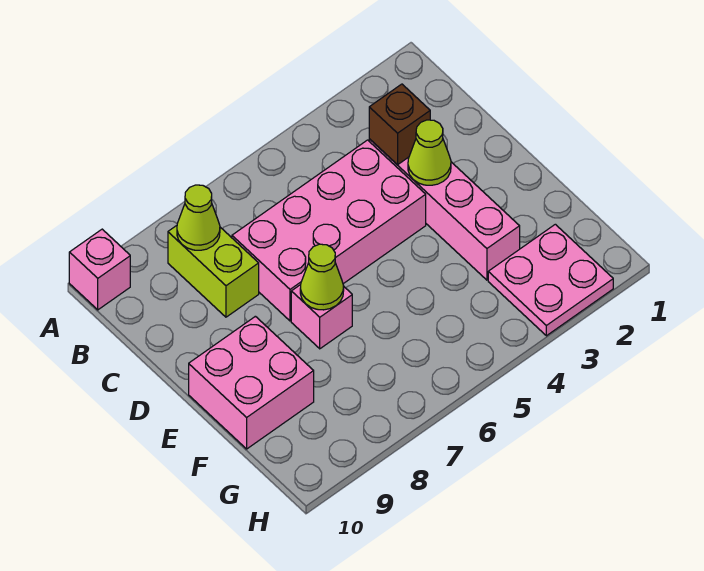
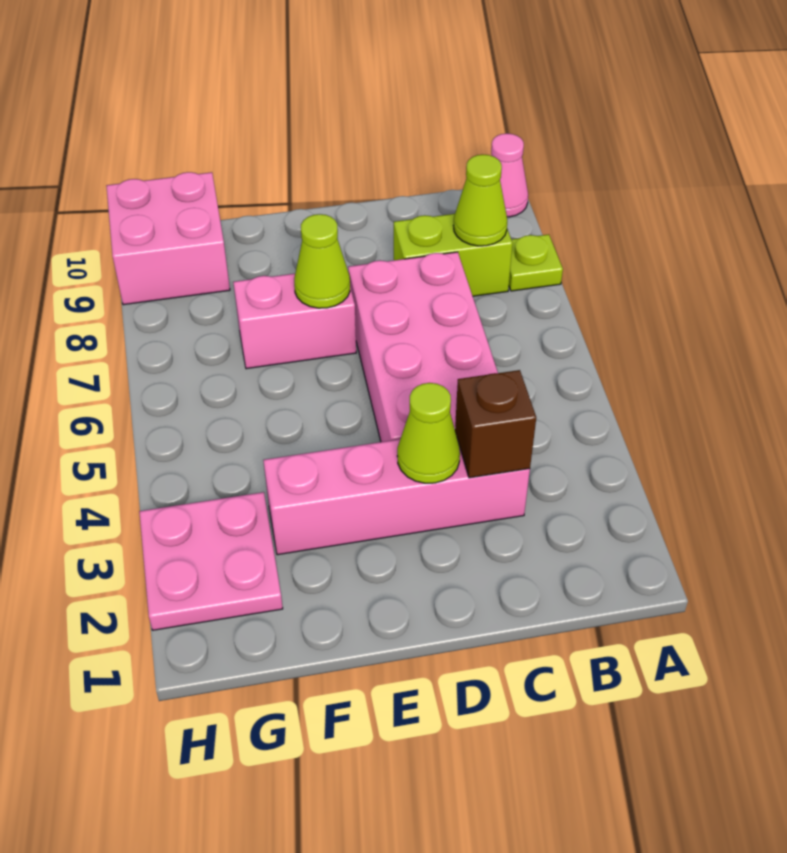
none -> lime 1x1 plate [509,234,563,291]
pink 1x1 brick [69,229,130,310] -> pink 1x1 cone [491,133,528,217]
pink 1x1 brick [291,285,352,349] -> pink 1x2 brick [233,274,356,369]
pink 2x2 brick [189,316,314,449] -> pink 2x2 brick moved to [106,172,230,305]

